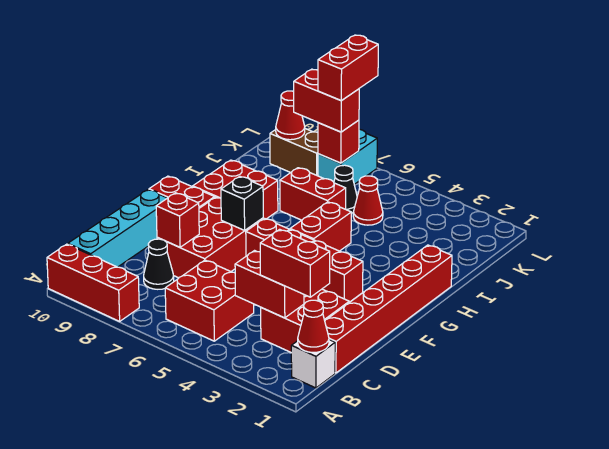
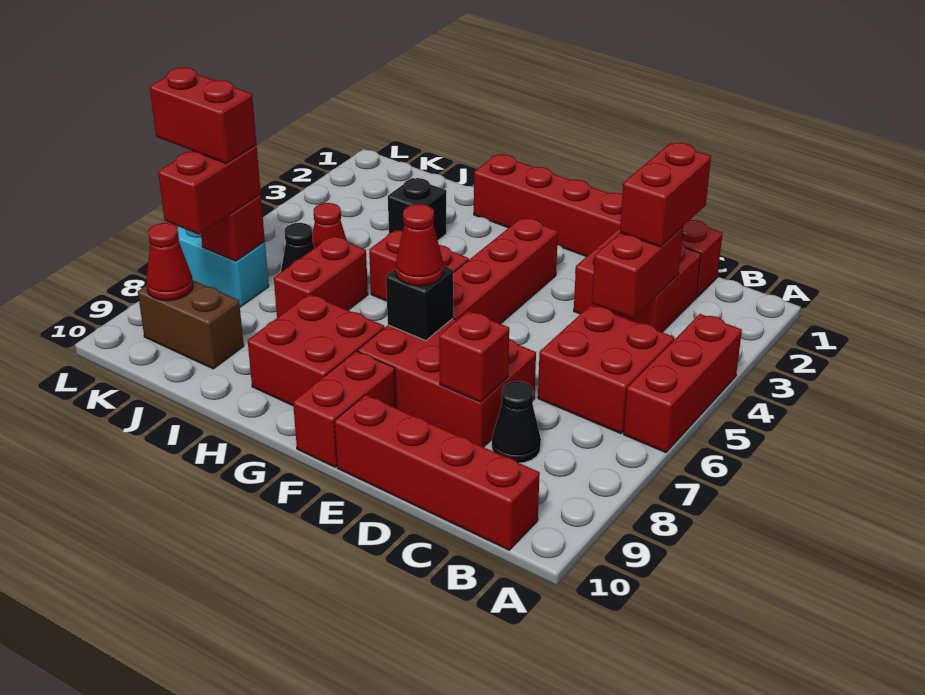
red 1x3 brick [47,244,139,321] -> red 1x3 brick moved to [624,314,742,453]
white 1x1 brick [291,340,335,388] -> none
red 1x1 cone [298,300,329,352] -> red 1x1 cone moved to [395,204,444,286]
cyan 1x4 brick [68,190,167,267] -> red 1x4 brick [334,395,540,550]
none -> black 1x1 brick [388,178,447,240]
brown 1x2 brick [270,129,318,176] -> brown 1x2 brick turned to [138,281,244,369]

